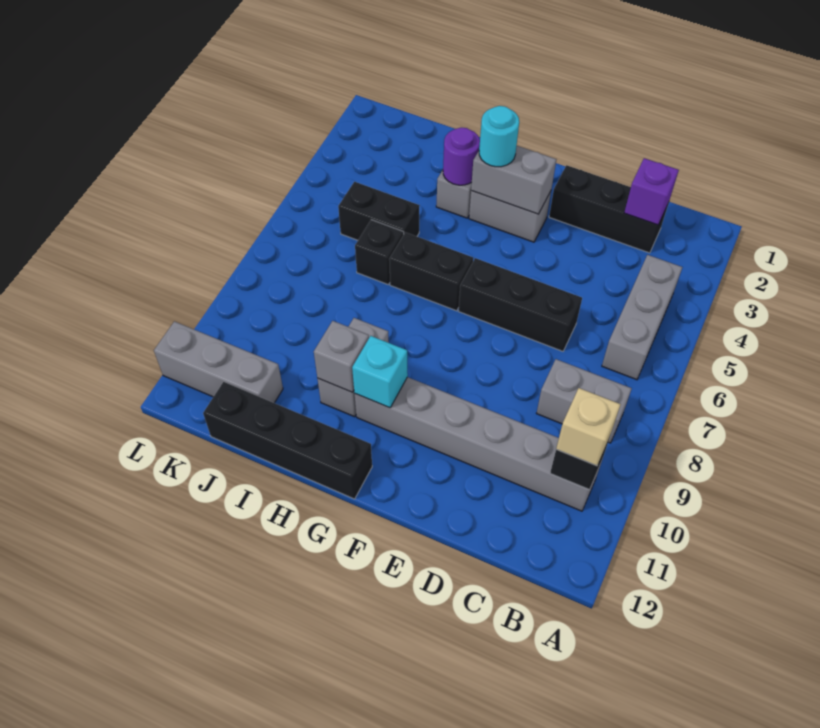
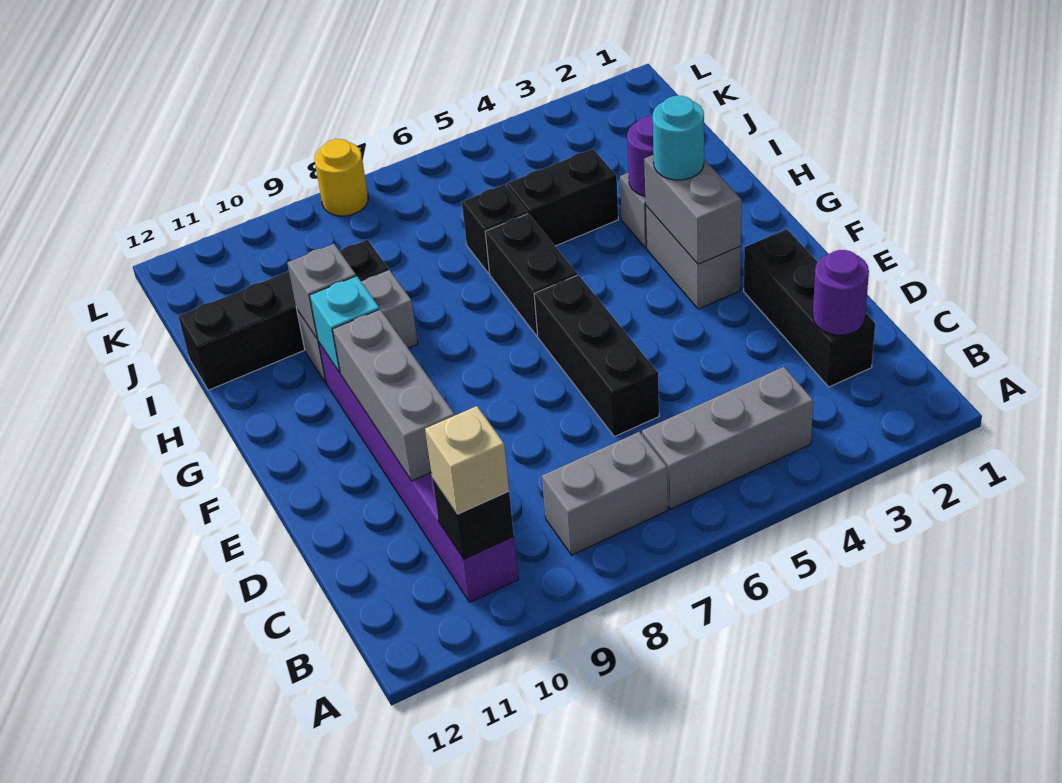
grey 1x2 brick [536,359,632,443] -> grey 1x2 brick turned to [542,432,668,555]
grey 1x6 brick [355,377,602,511] -> purple 1x6 brick [319,343,519,602]
purple 1x1 brick [624,158,679,225] -> purple 1x1 round brick [813,250,869,335]
black 1x4 brick [203,382,372,499] -> black 1x4 brick turned to [178,240,389,390]
black 1x2 brick [338,182,420,240] -> black 1x2 brick turned to [507,149,618,246]
grey 1x3 brick [154,321,283,403] -> grey 1x3 brick moved to [332,309,455,481]
none -> yellow 1x1 round brick [315,139,368,216]

